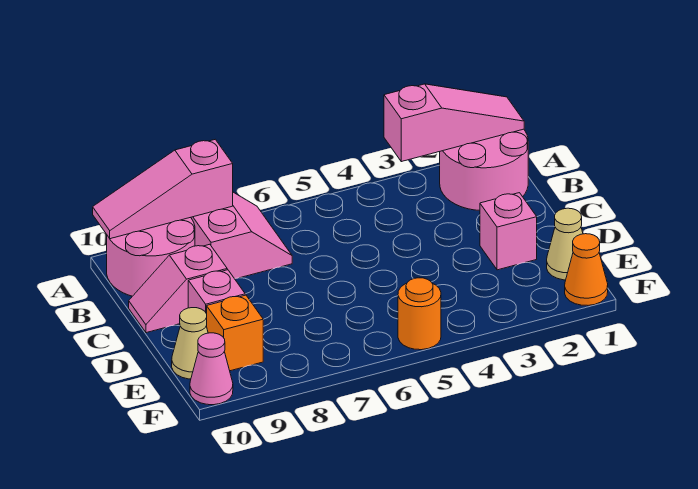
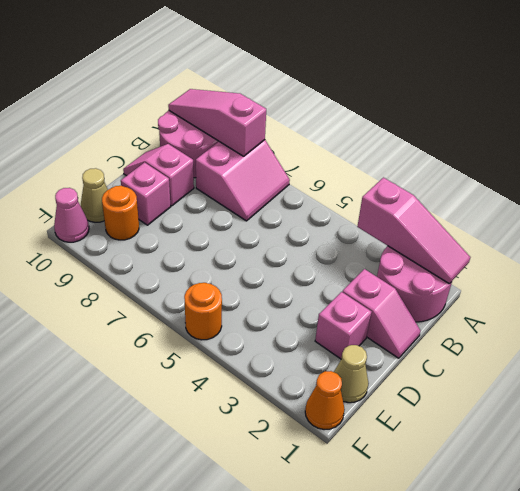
none -> pink 1x2 slope [342,269,421,358]
orange 1x1 brick [207,295,263,371] -> orange 1x1 round brick [102,186,139,240]

